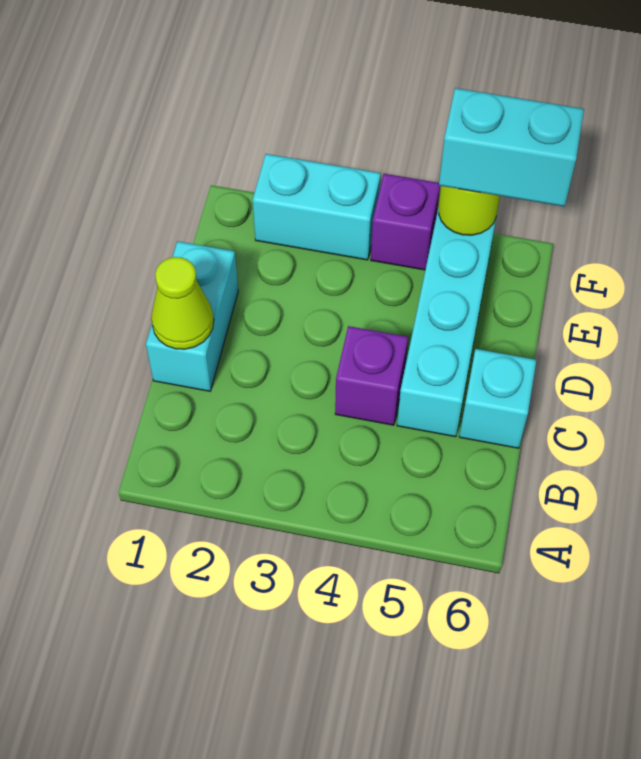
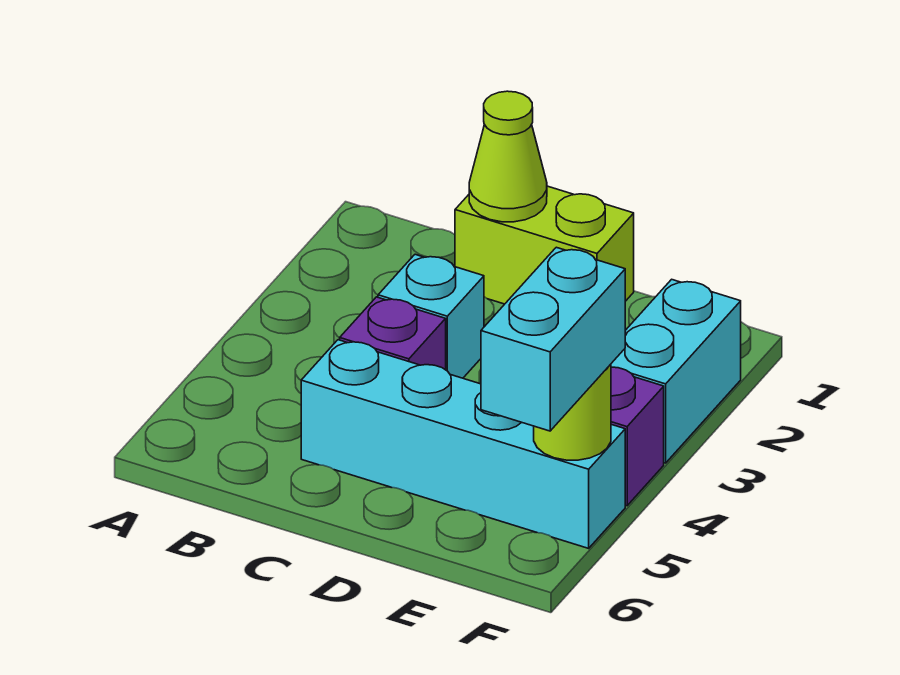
cyan 1x2 brick [146,241,238,391] -> lime 1x2 brick [455,186,634,304]
cyan 1x1 brick [459,349,536,448] -> cyan 1x1 brick moved to [378,254,484,378]

